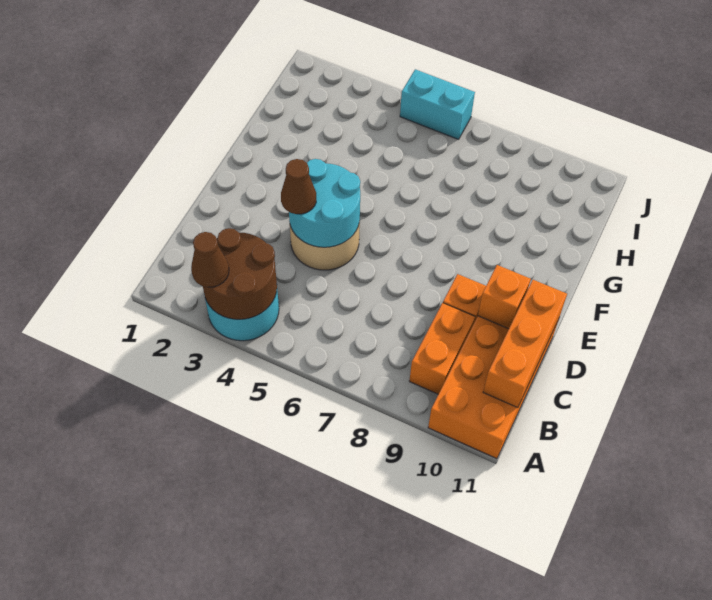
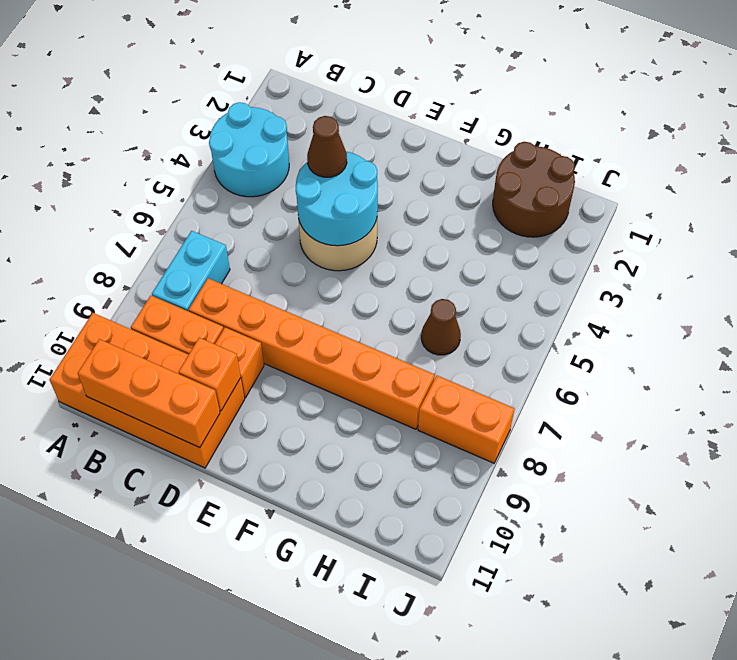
brown 2x2 round brick [203,228,277,319] -> brown 2x2 round brick moved to [493,142,575,237]
brown 1x1 cone [191,232,229,287] -> brown 1x1 cone moved to [421,299,461,355]
none -> orange 1x6 brick [189,278,435,429]
none -> orange 1x2 brick [418,376,515,463]
cyan 1x2 brick [400,69,475,139] -> cyan 1x2 brick moved to [152,231,230,312]

